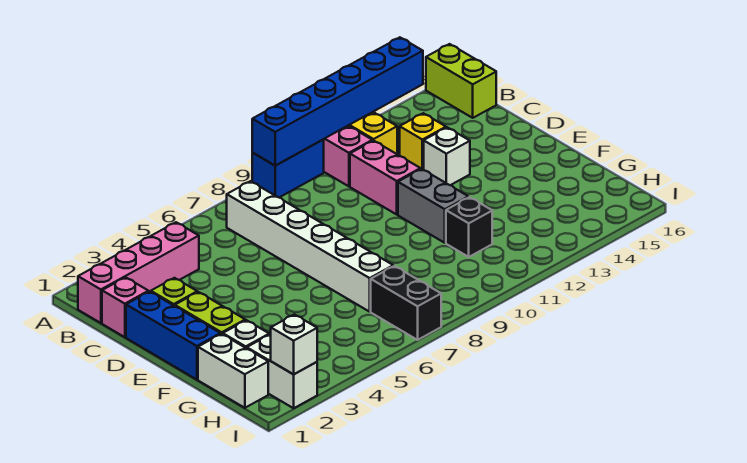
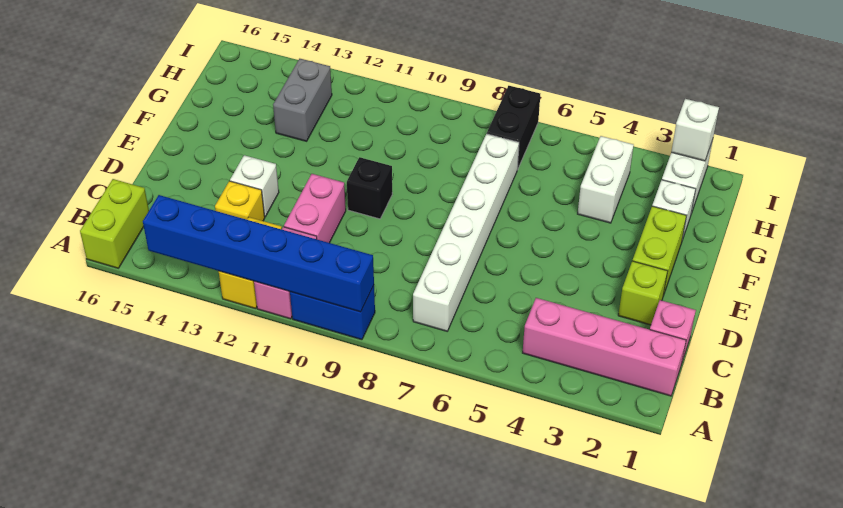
blue 1x3 brick [126,291,220,380] -> none
grey 1x2 brick [398,169,468,243] -> grey 1x2 brick moved to [273,59,332,141]
white 1x2 brick [198,334,268,408] -> white 1x2 brick moved to [578,136,634,223]
black 1x1 brick [446,197,492,257] -> black 1x1 brick moved to [347,157,392,219]

